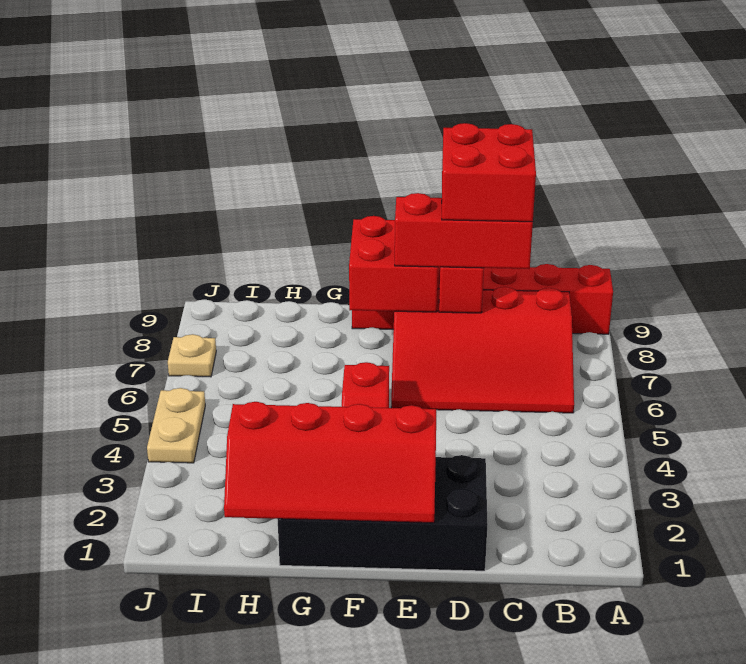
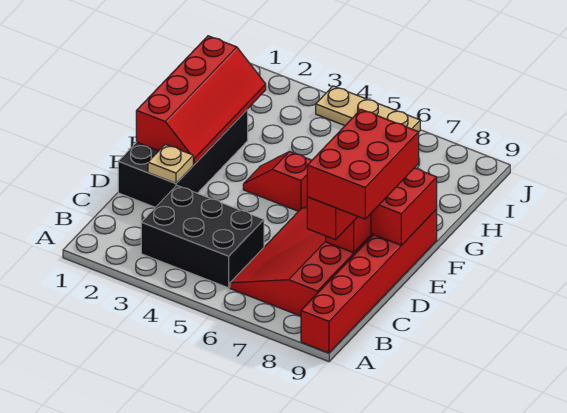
none -> black 2x3 brick [141,186,264,288]
red 2x2 brick [442,123,536,222] -> red 2x3 brick [307,109,419,219]
red 2x4 slope [224,402,436,523] -> red 2x4 slope turned to [136,36,266,164]
tan 1x2 plate [147,388,205,463] -> tan 1x3 plate [316,86,420,132]
tan 1x1 plate [168,334,216,377] -> tan 1x1 plate moved to [148,144,193,183]

